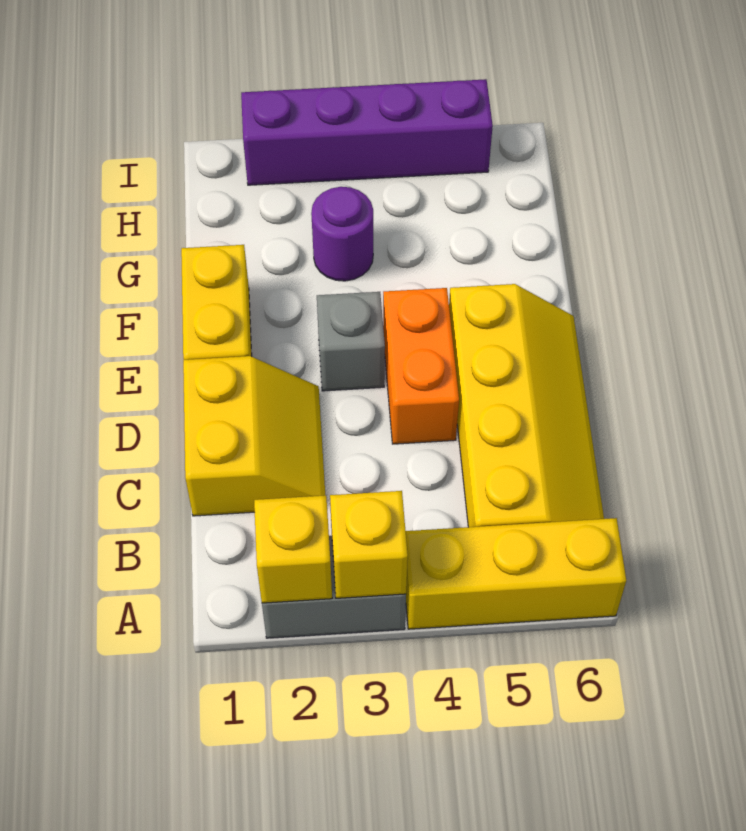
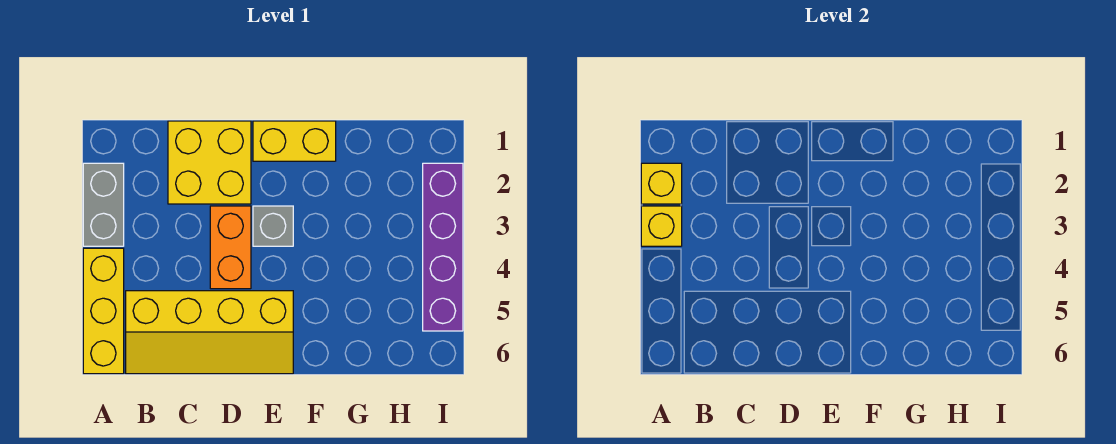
yellow 2x2 slope [183,356,325,516] -> yellow 2x2 brick [168,121,251,204]
orange 1x2 brick [383,288,459,444] -> orange 1x2 brick turned to [210,206,251,289]
purple 1x1 round brick [311,187,373,281] -> none

